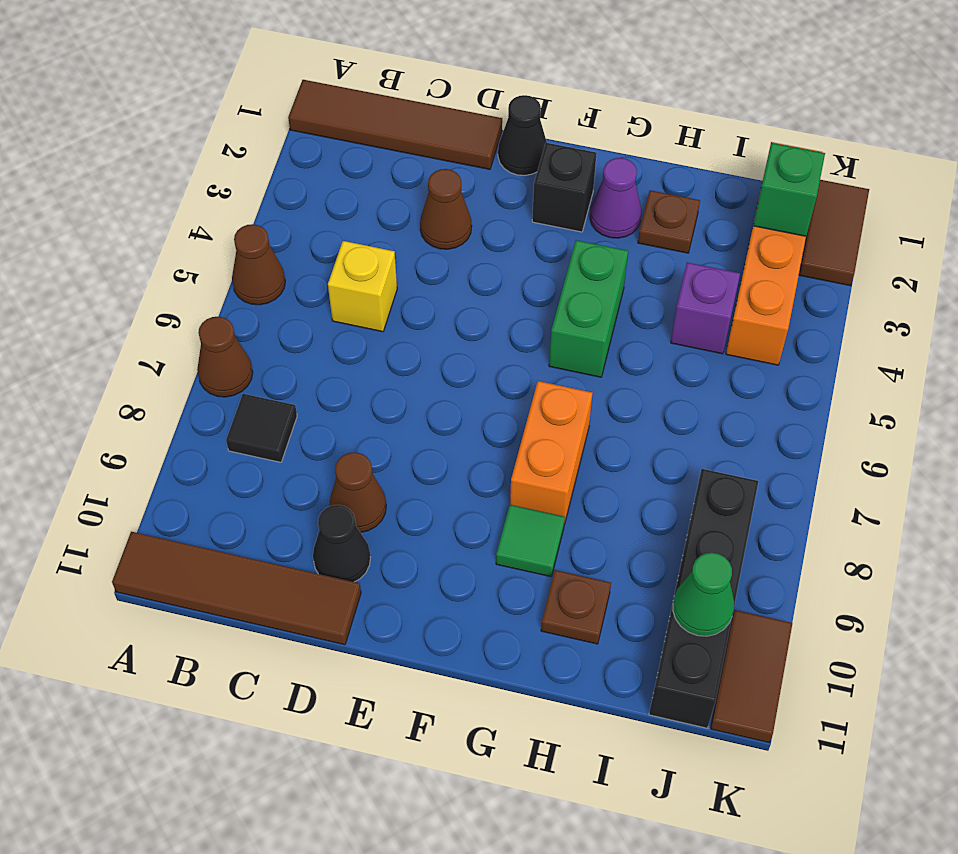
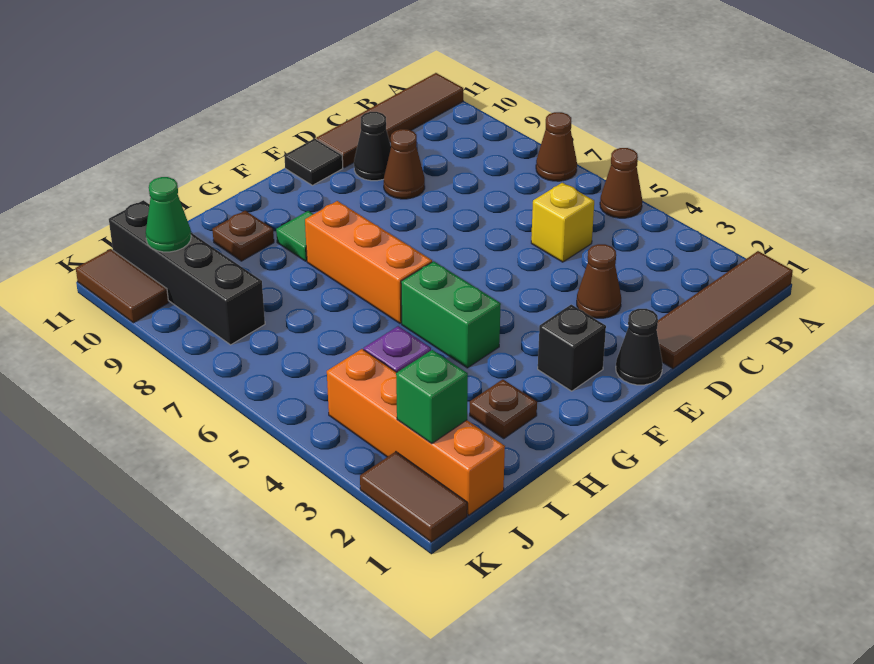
black 1x1 tile [226,394,297,462] -> black 1x1 tile moved to [284,139,343,185]
purple 1x1 cone [590,158,641,238] -> none
orange 1x2 brick [510,381,593,524] -> orange 1x3 brick [305,201,432,323]

